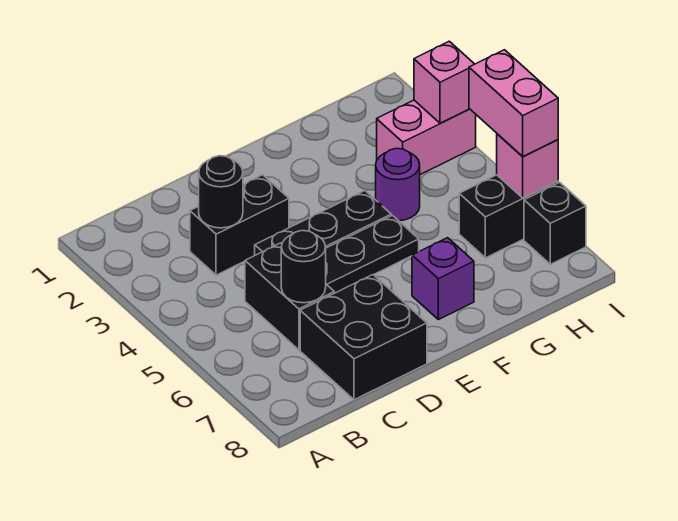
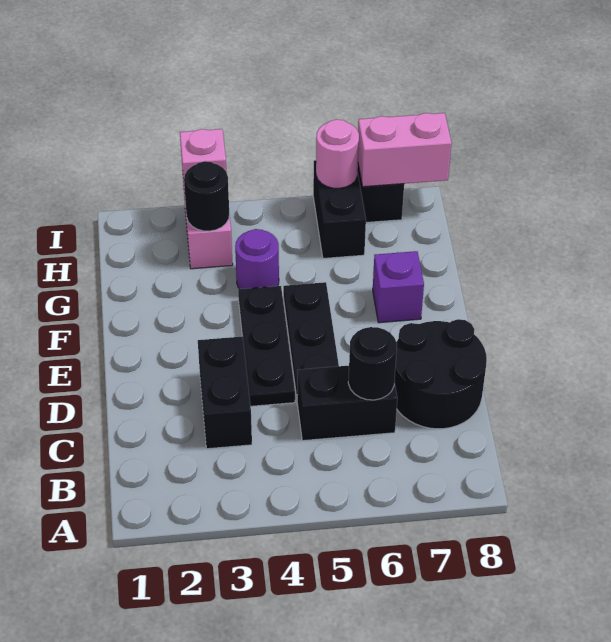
black 1x1 round brick [199,156,243,228] -> black 1x1 round brick moved to [184,161,229,231]
black 2x2 brick [300,275,427,400] -> black 2x2 round brick [395,319,487,429]
pink 1x2 brick [469,50,558,157] -> pink 1x2 brick moved to [358,113,452,187]
pink 1x1 brick [497,134,558,198] -> pink 1x1 round brick [316,119,359,188]

